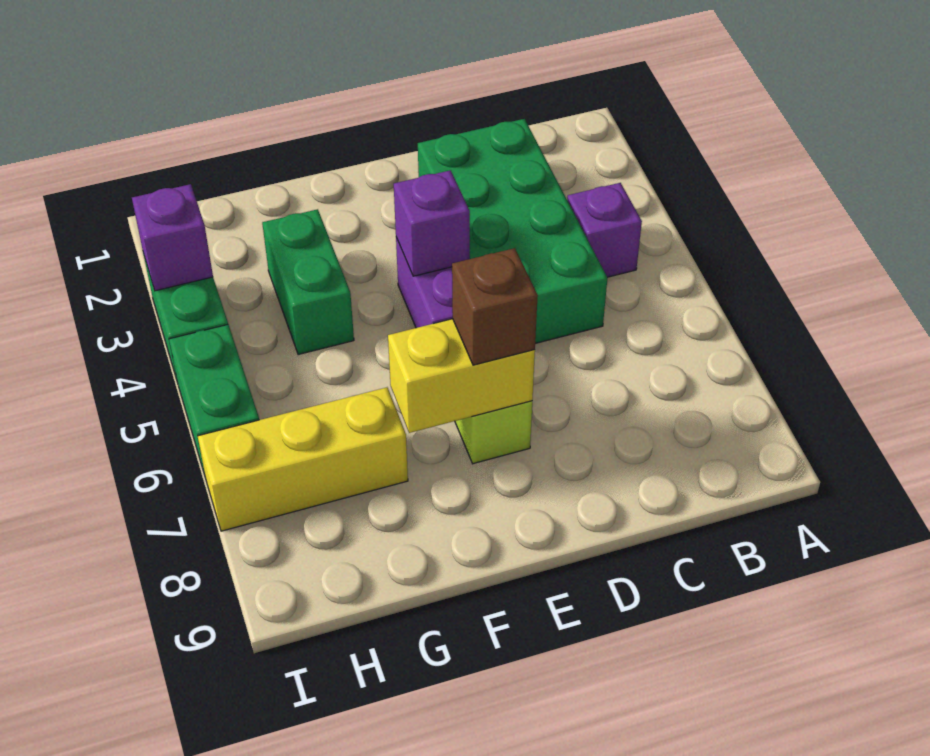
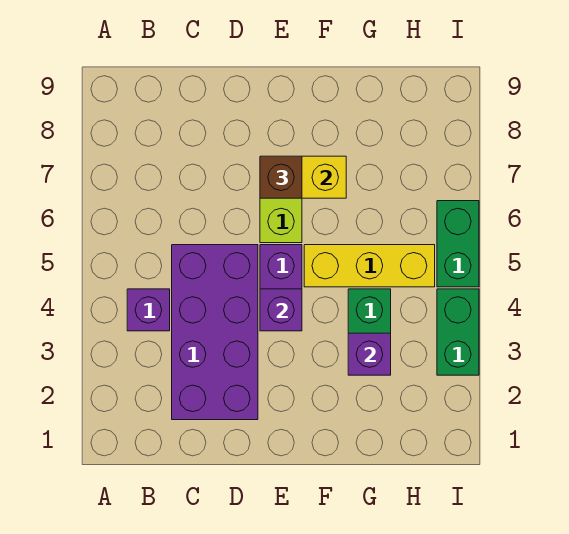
green 2x4 brick [418,119,607,343] -> purple 2x4 brick [172,245,258,420]
yellow 1x3 brick [198,387,408,531] -> yellow 1x3 brick moved to [304,245,435,287]
purple 1x1 brick [132,184,213,291] -> purple 1x1 brick moved to [348,333,391,375]

